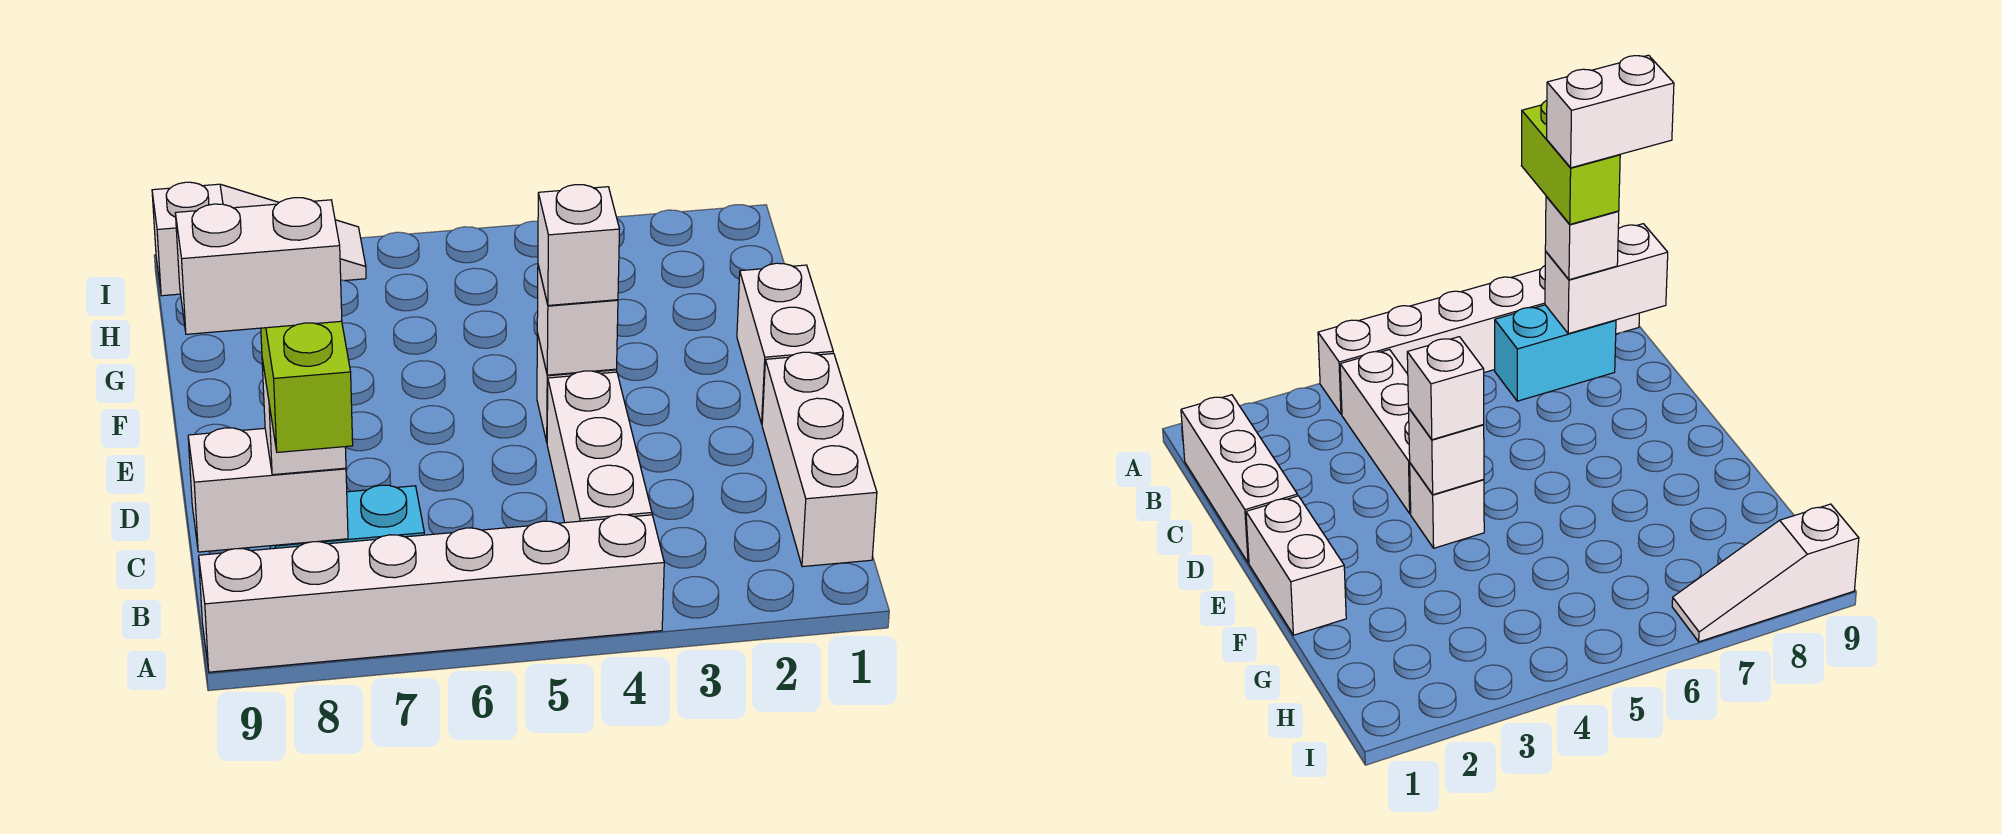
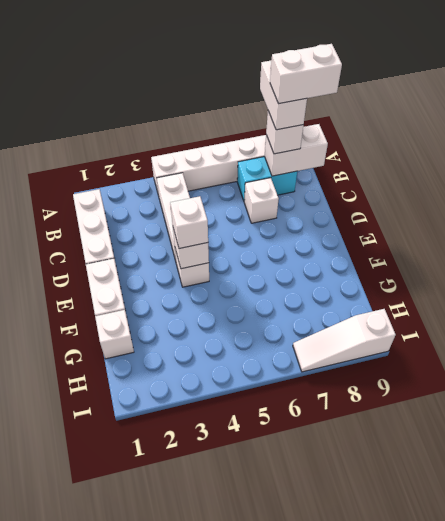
lime 1x2 brick [261,321,353,452] -> white 1x2 brick [260,60,307,130]
none -> white 1x1 brick [244,178,279,223]
none -> white 1x1 brick [95,310,134,359]

